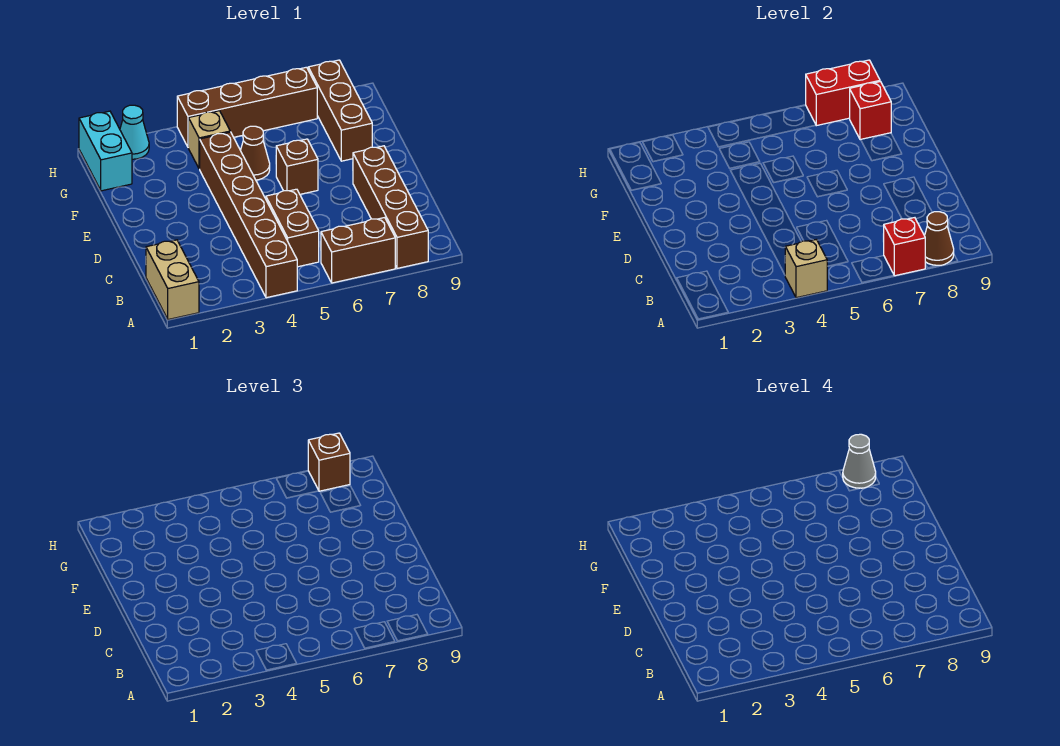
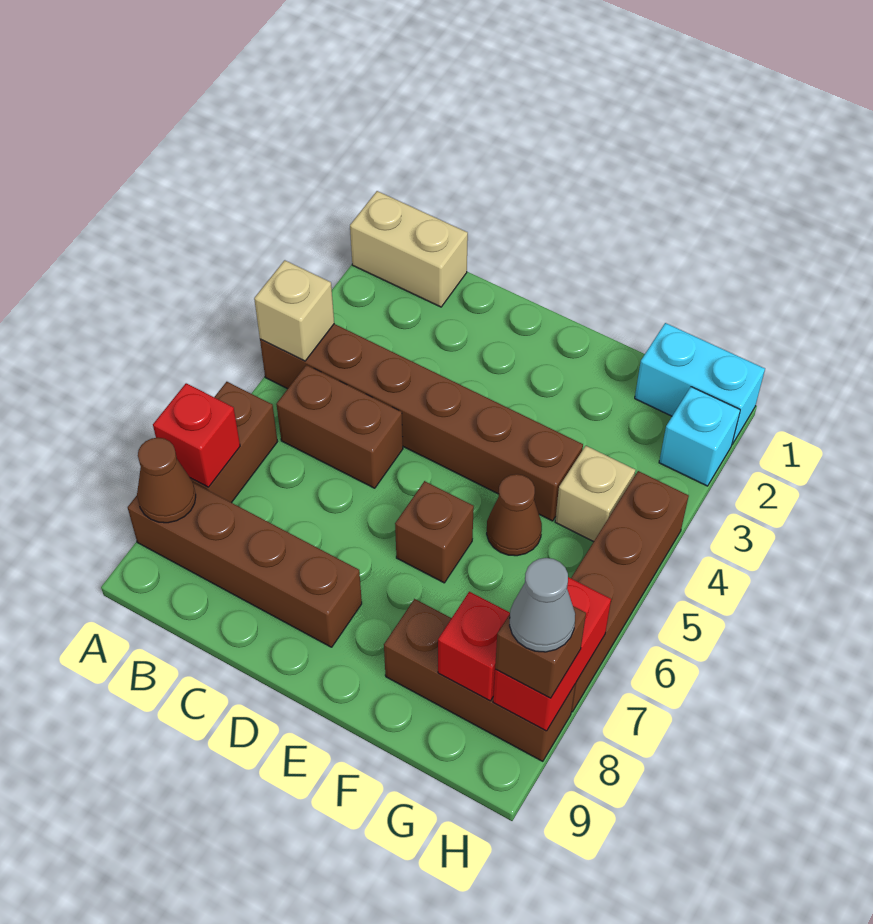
cyan 1x1 cone [120,105,149,159] -> cyan 1x1 brick [659,387,740,486]

